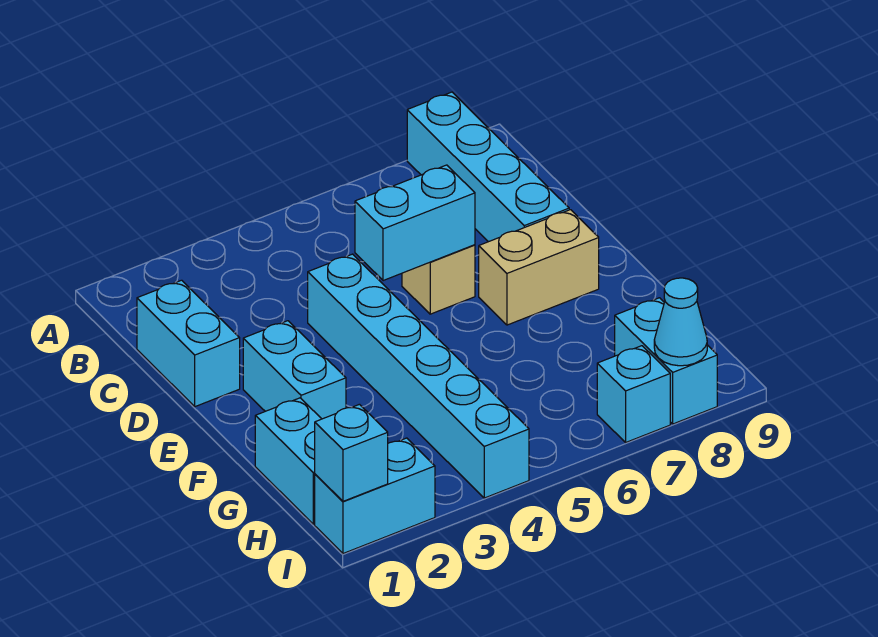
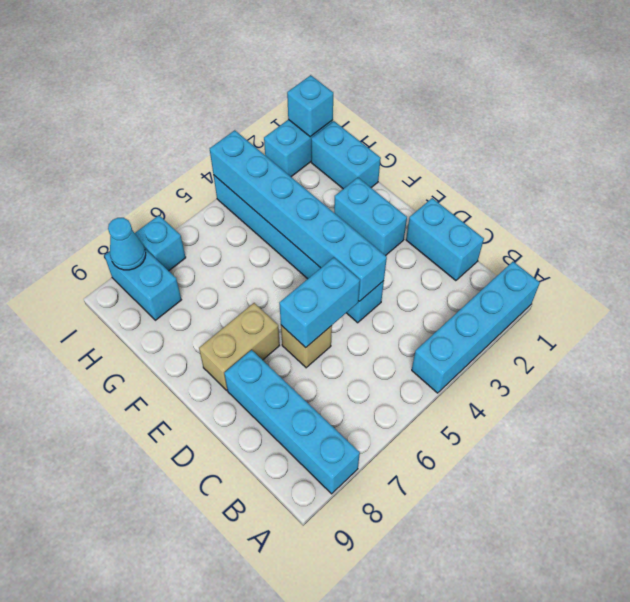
none -> cyan 1x4 brick [412,262,540,393]
none -> cyan 1x6 brick [210,130,387,301]

